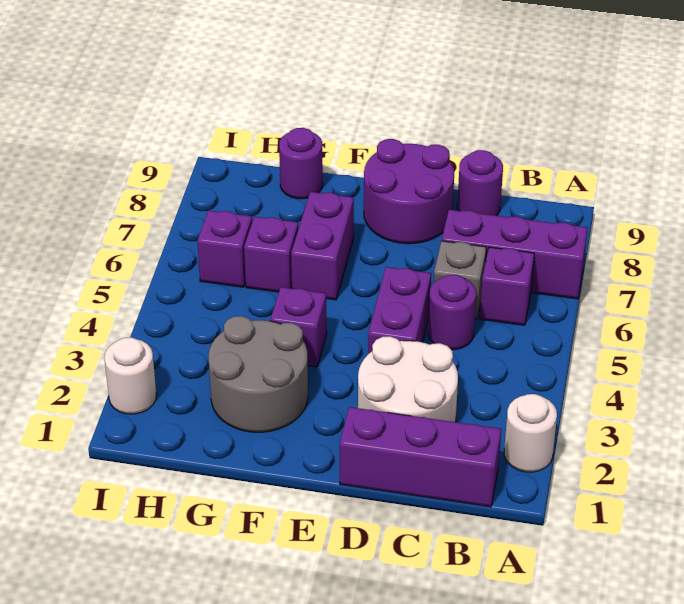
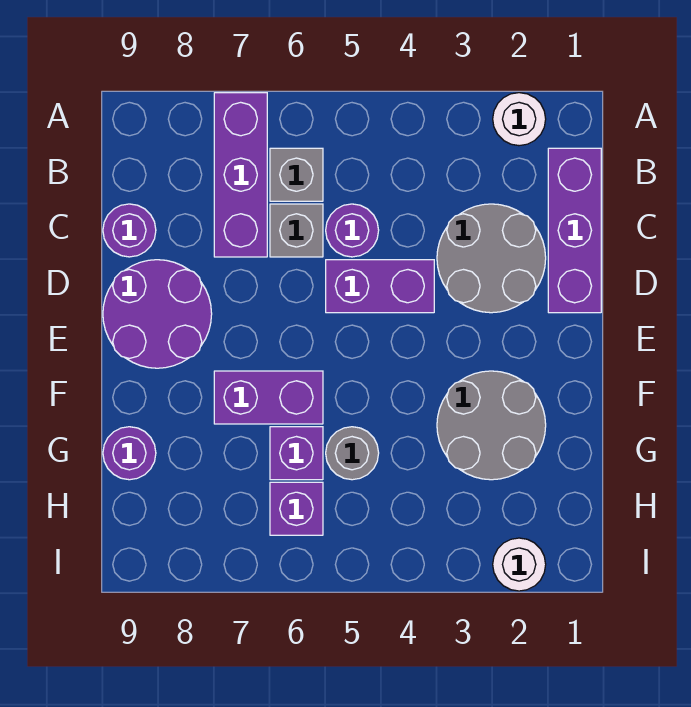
purple 1x1 brick [480,247,534,325] -> grey 1x1 brick [270,148,323,201]
white 2x2 round brick [358,336,458,422] -> grey 2x2 round brick [437,204,546,313]
purple 1x1 brick [270,287,327,367] -> none
none -> grey 1x1 round brick [326,427,379,480]

